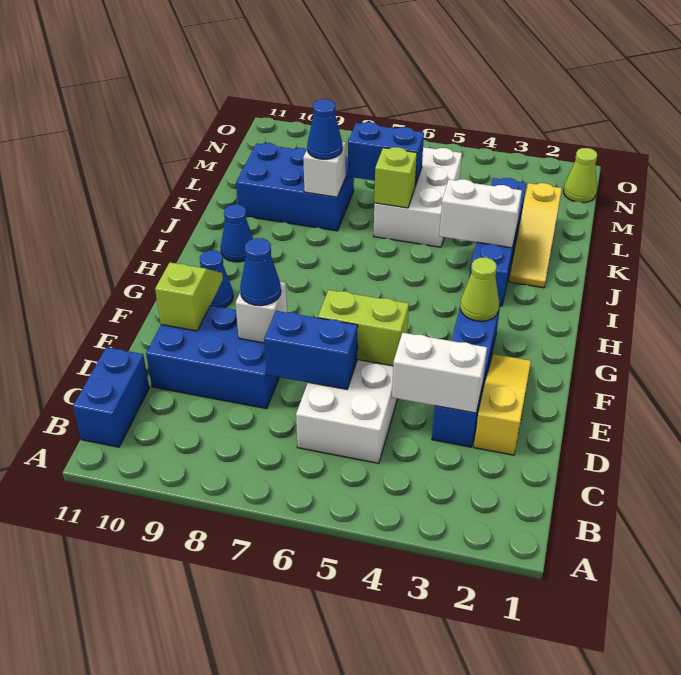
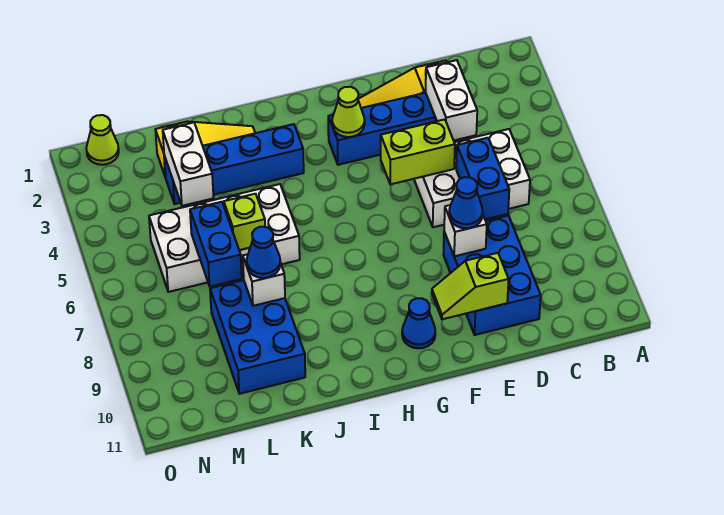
blue 1x2 brick [73,347,149,447] -> none
lime 1x2 brick [318,290,409,366] -> lime 1x2 brick turned to [381,119,455,184]
blue 1x1 cone [221,205,253,262] -> none
white 1x2 brick [439,179,522,248] -> white 1x2 brick moved to [163,122,214,206]
white 2x3 brick [373,147,462,247] -> white 2x4 brick [149,184,300,292]

